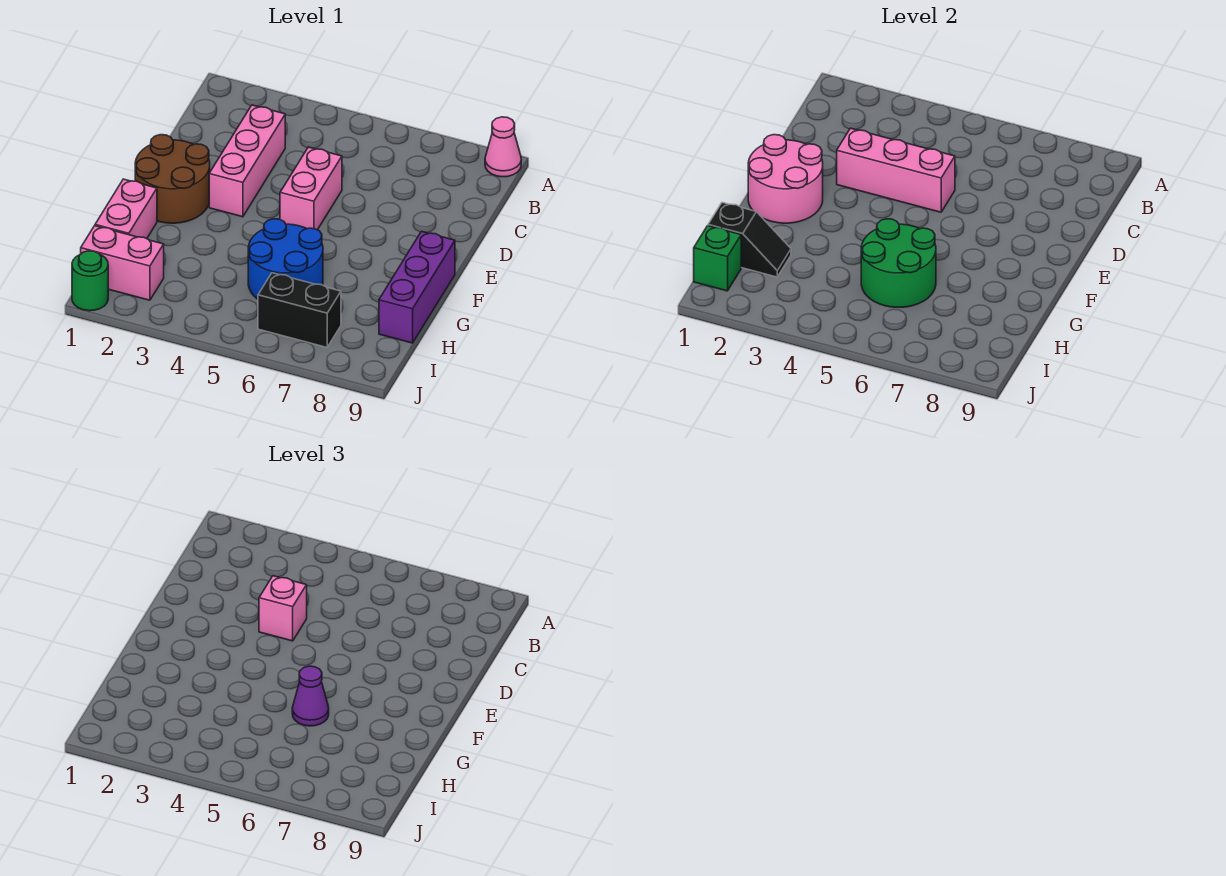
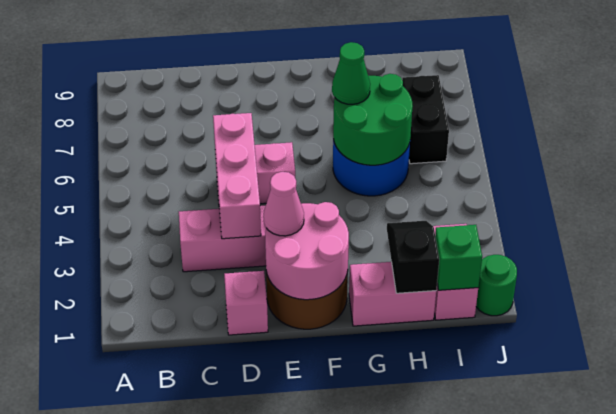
pink 1x1 cone [485,117,521,177] -> pink 1x1 cone moved to [263,172,304,236]
pink 1x1 brick [259,576,307,641] -> pink 1x1 brick moved to [224,271,268,335]
purple 1x3 brick [379,231,455,343] -> none
purple 1x1 cone [292,666,329,726] -> green 1x1 cone [332,42,370,104]

